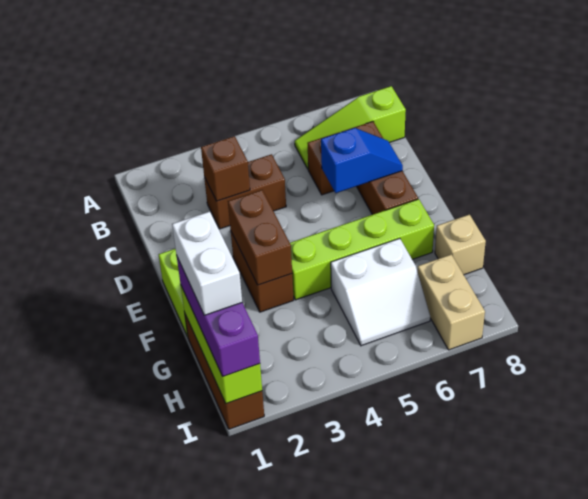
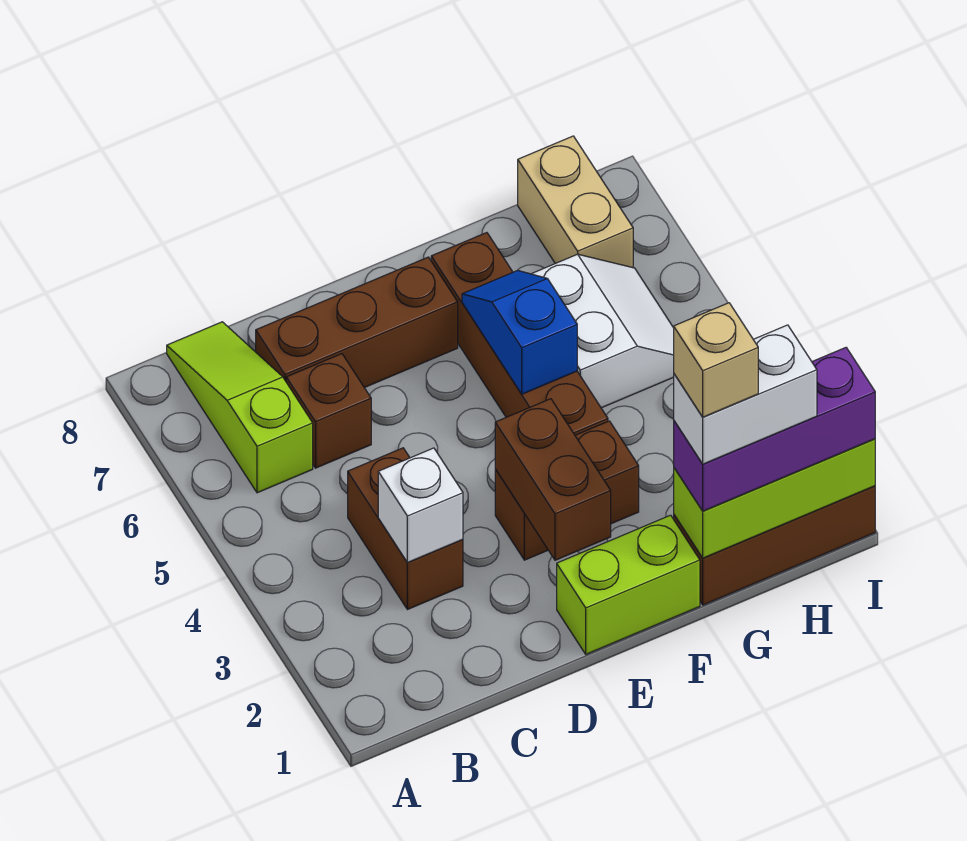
lime 1x3 slope [295,86,406,169] -> lime 1x3 slope turned to [167,322,313,493]
brown 1x1 brick [201,136,250,201] -> white 1x1 brick [378,448,463,563]
blue 1x2 slope [321,128,403,193] -> blue 1x2 slope moved to [462,270,577,394]
brown 1x2 brick [228,190,292,285] -> brown 1x2 brick turned to [495,399,611,560]
lime 1x4 brick [290,199,434,300] -> brown 1x4 brick [431,233,608,435]
tan 1x1 brick [435,215,486,275] -> tan 1x1 brick moved to [674,303,758,417]
tan 1x2 brick [418,254,485,350] -> tan 1x2 brick turned to [518,136,633,268]

